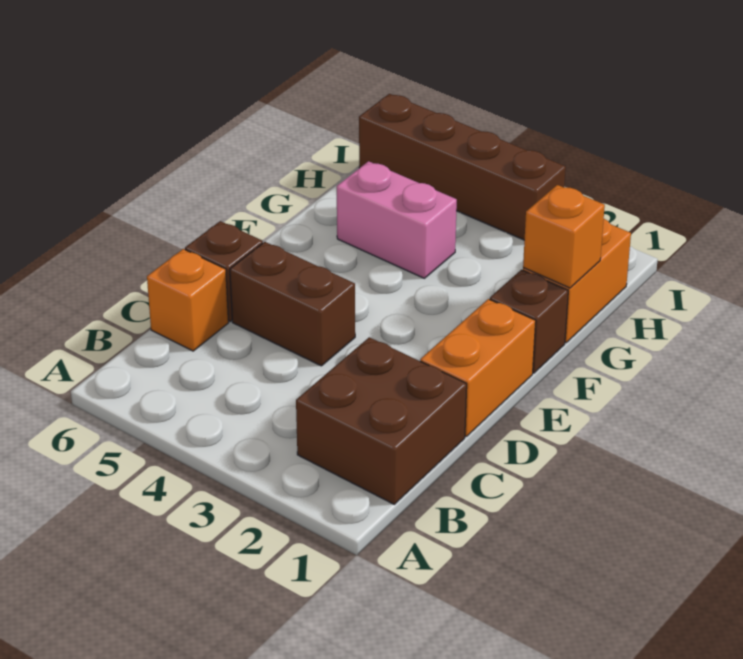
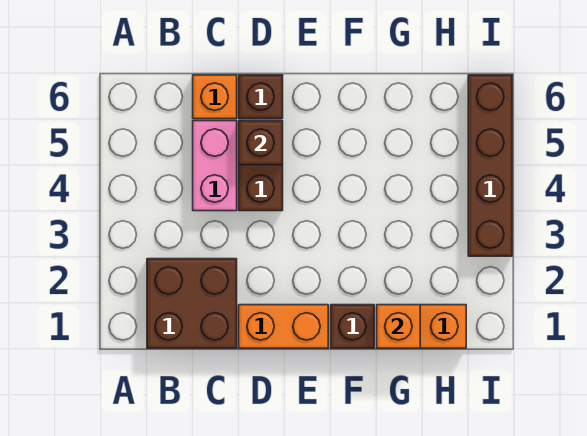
none -> brown 1x1 brick [239,121,283,165]
pink 1x2 brick [337,161,457,278] -> pink 1x2 brick moved to [193,121,237,211]

